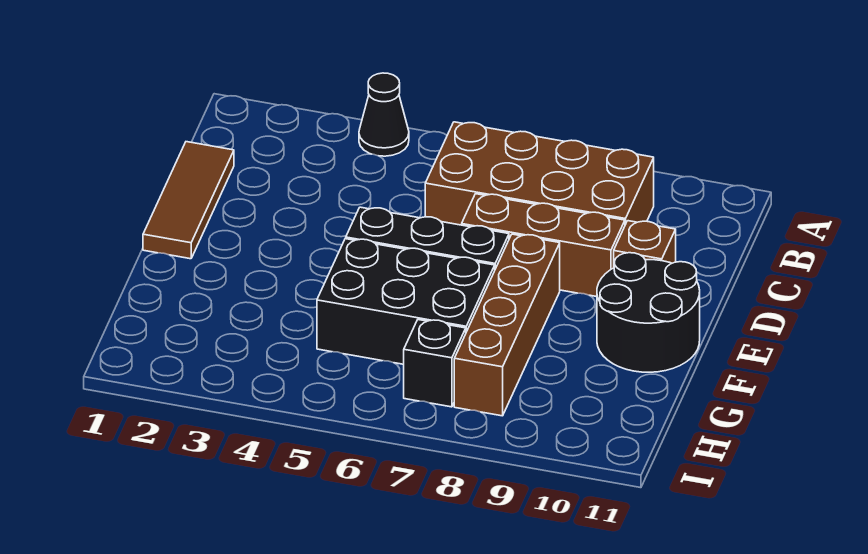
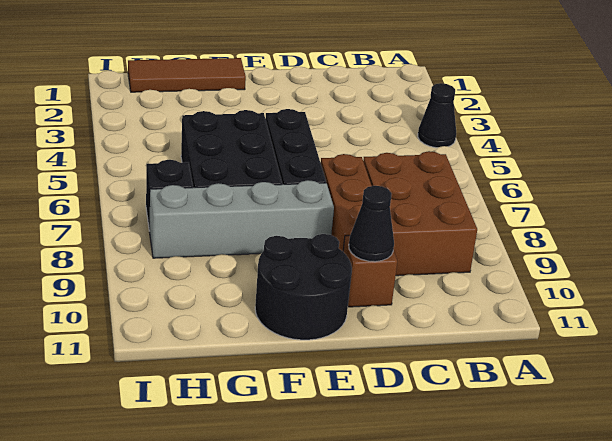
brown 2x4 brick [425,122,654,225] -> brown 2x3 brick [363,151,477,276]
brown 1x3 tile [143,142,234,259] -> brown 1x3 tile moved to [128,58,246,92]
none -> black 1x1 cone [349,186,394,262]
brown 1x4 brick [454,234,560,416] -> grey 1x4 brick [150,180,334,258]

